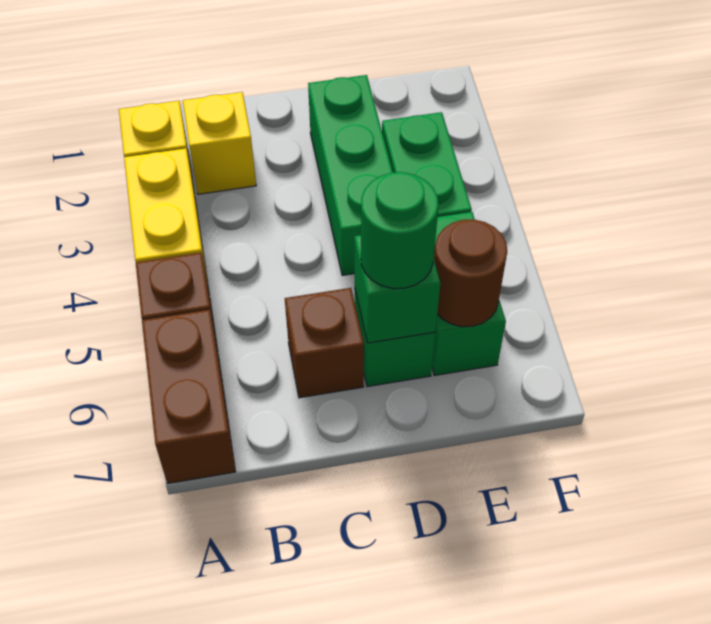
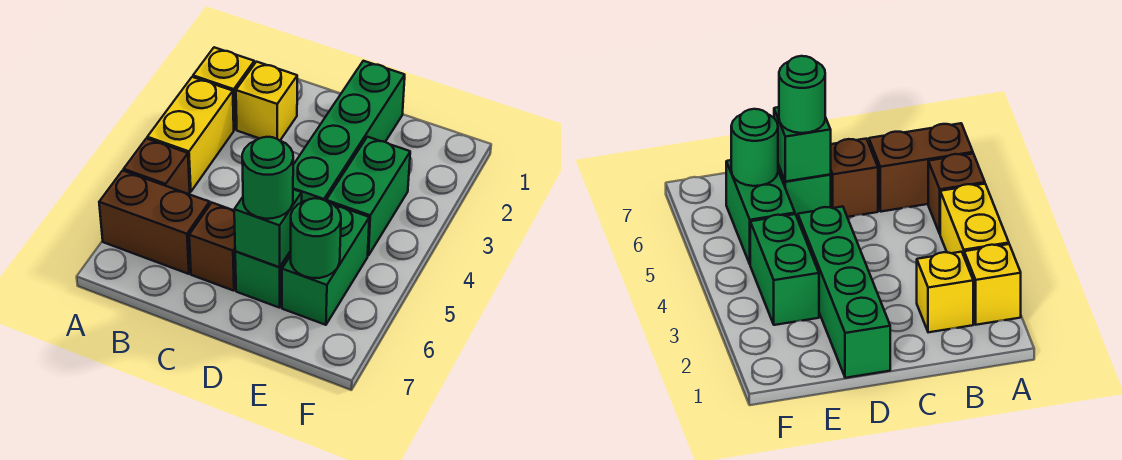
brown 1x2 brick [142,310,236,484] -> brown 1x2 brick turned to [99,171,210,274]
green 1x3 brick [308,75,393,276] -> green 1x4 brick [293,61,405,202]
brown 1x1 round brick [434,219,507,327] -> green 1x1 round brick [291,198,341,278]

